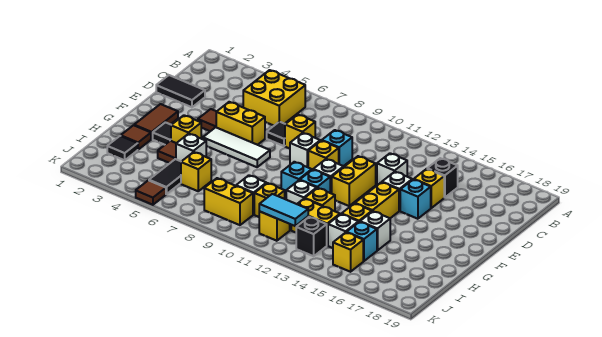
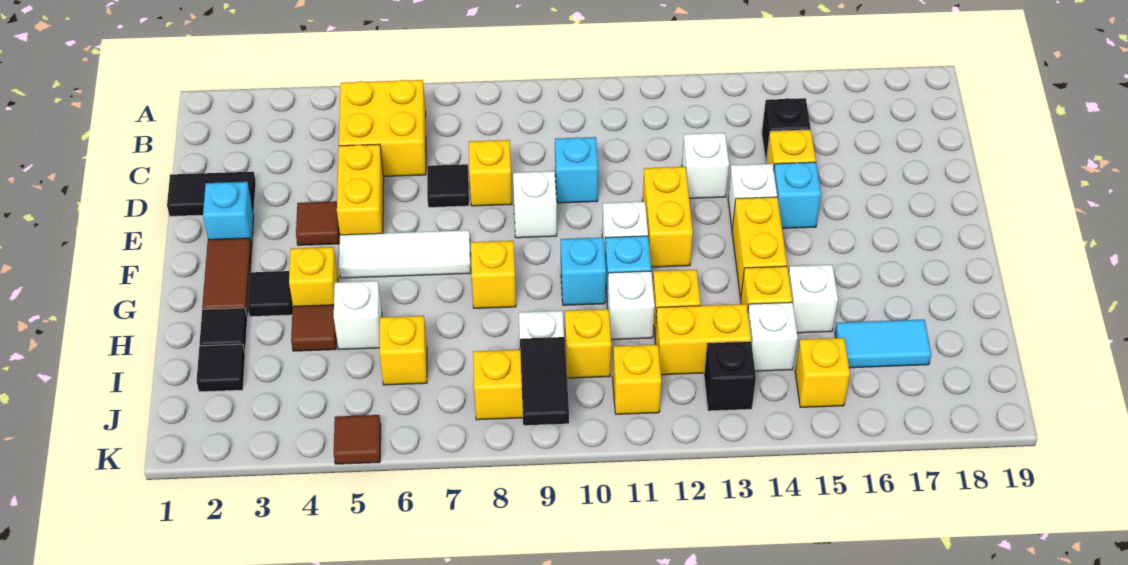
yellow 1x2 brick [216,102,265,145] -> yellow 1x2 brick turned to [337,144,384,235]
yellow 1x1 brick [308,141,339,170] -> yellow 1x1 brick moved to [471,241,516,308]
brown 1x1 tile [121,125,151,150] -> black 1x1 tile [199,308,247,352]
black 1x2 tile [149,159,181,194] -> black 1x2 tile moved to [520,337,569,425]
cyan 1x1 brick [347,222,377,261] -> cyan 1x1 brick moved to [203,182,254,247]
cyan 1x2 tile [259,194,308,226] -> cyan 1x2 tile moved to [835,320,931,368]

